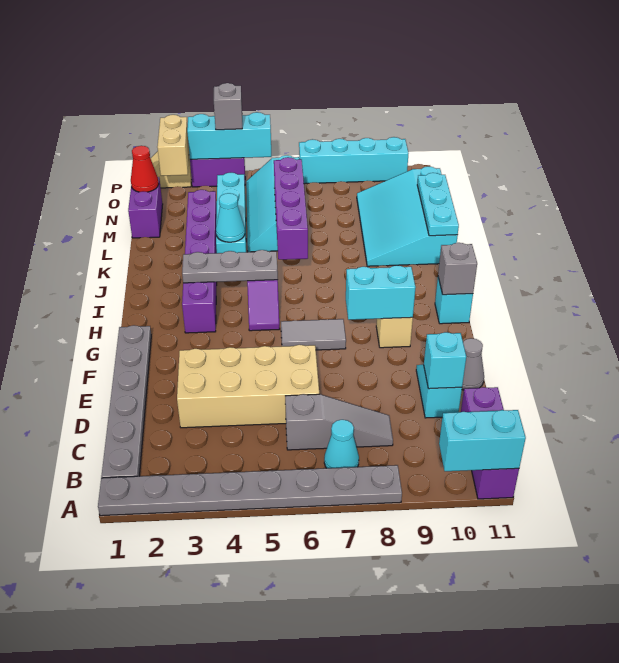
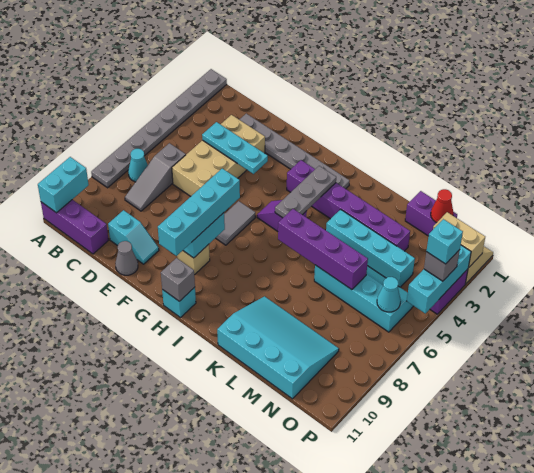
grey 1x6 plate [101,325,151,478] -> grey 1x6 plate moved to [239,114,349,189]
cyan 1x1 brick [424,332,466,389] -> cyan 1x1 brick moved to [426,219,463,264]
cyan 1x1 cone [216,193,245,242] -> cyan 1x1 cone moved to [377,277,401,312]
cyan 1x3 plate [417,173,459,236] -> cyan 1x3 plate moved to [202,122,268,174]
cyan 1x4 brick [299,137,409,184] -> cyan 1x4 brick moved to [158,168,240,256]

